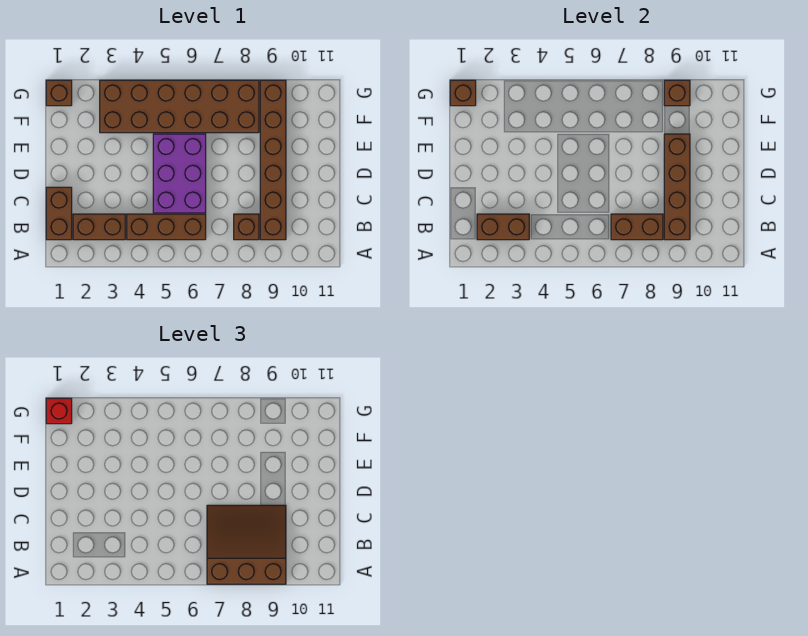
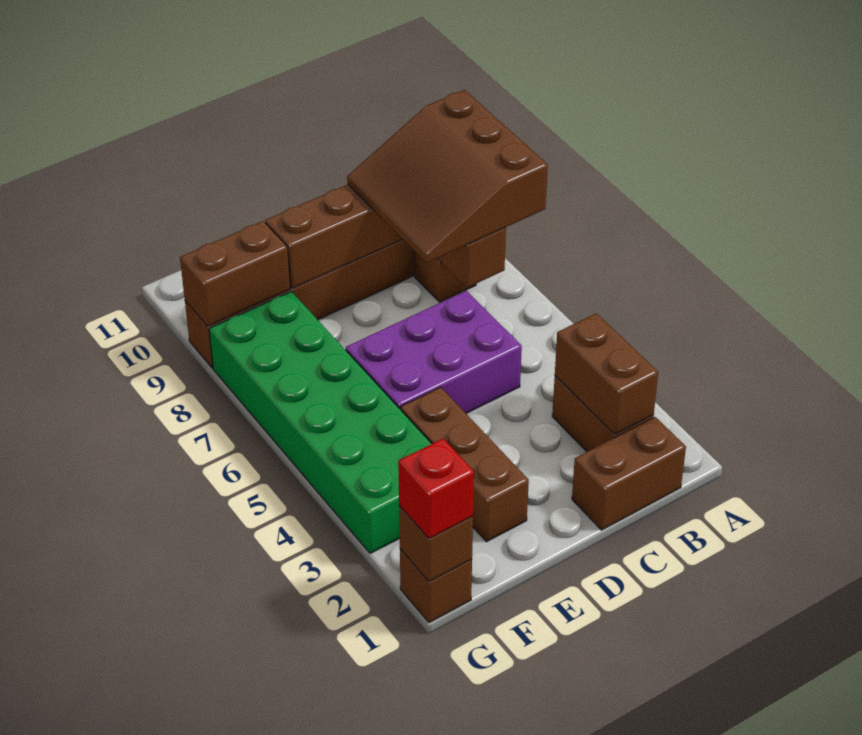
brown 1x3 brick [127,214,206,240] -> brown 1x3 brick moved to [400,387,529,542]
brown 2x6 brick [100,80,259,133] -> green 2x6 brick [209,291,432,554]
brown 1x1 brick [664,80,690,106] -> brown 1x2 brick [180,221,290,326]

